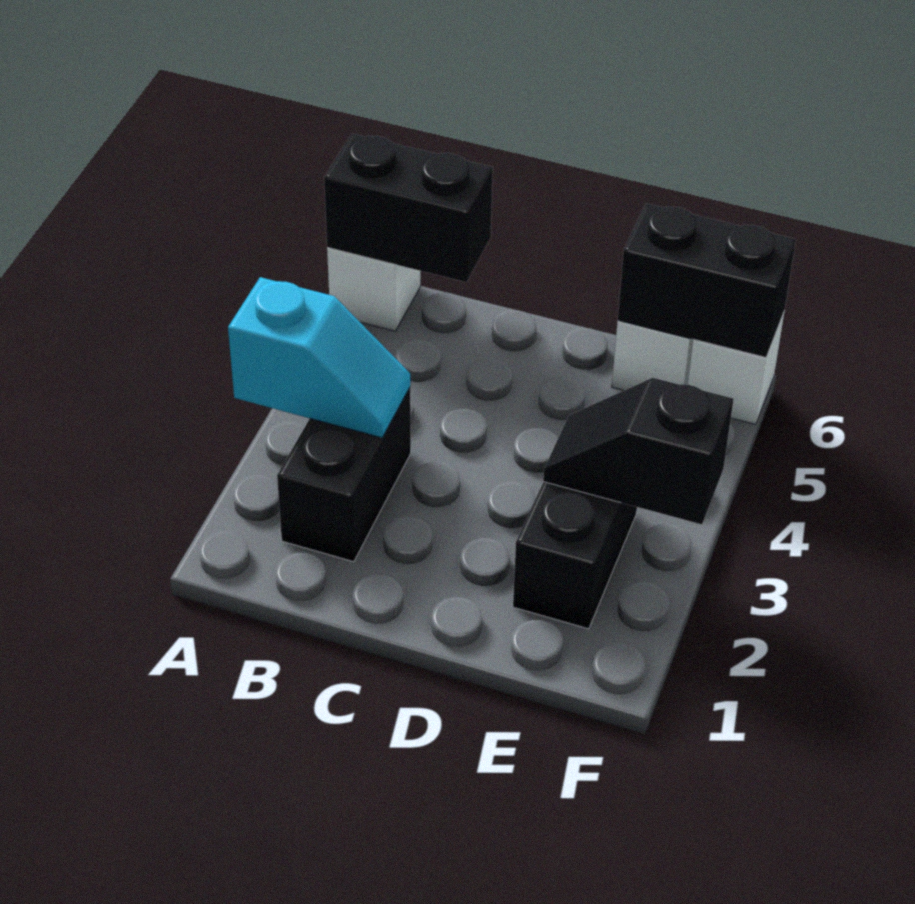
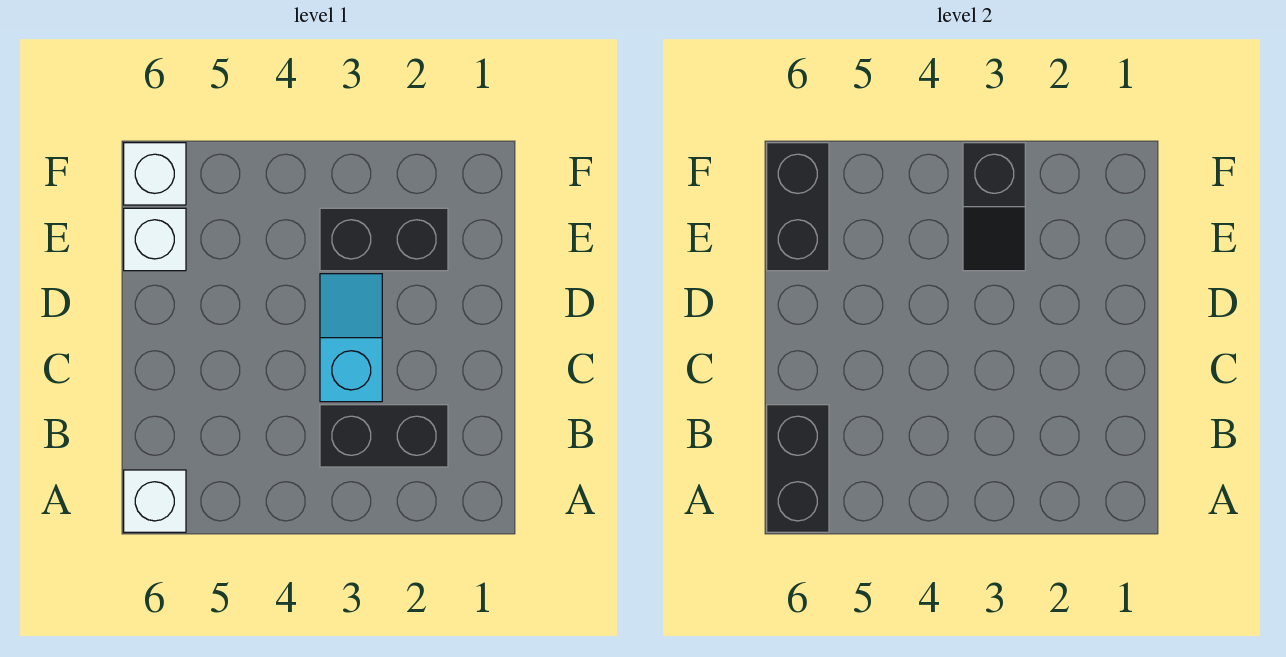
cyan 1x2 slope [228,277,410,438] -> cyan 1x2 slope moved to [320,274,382,402]

